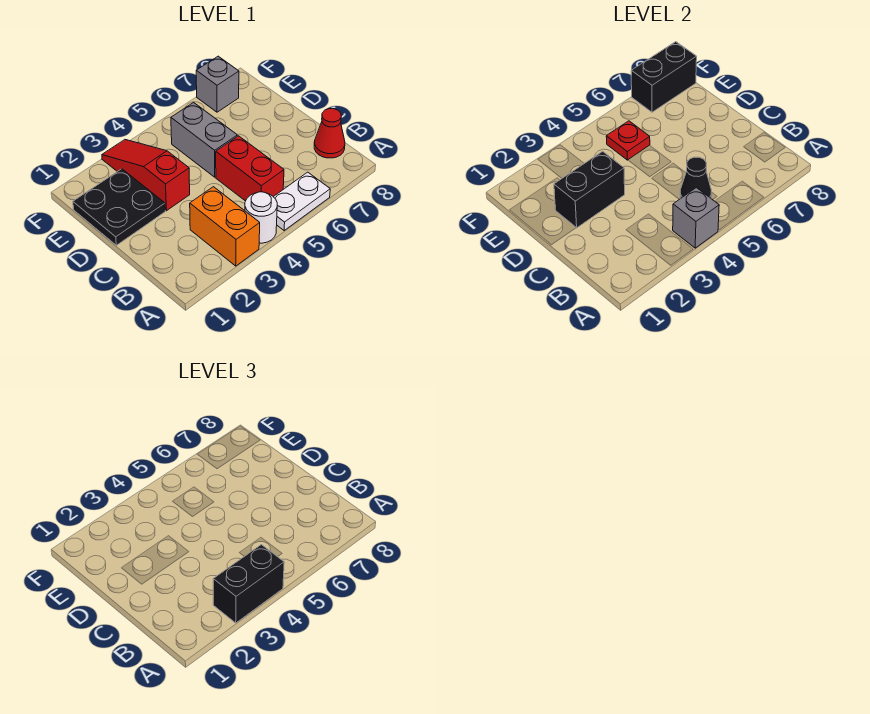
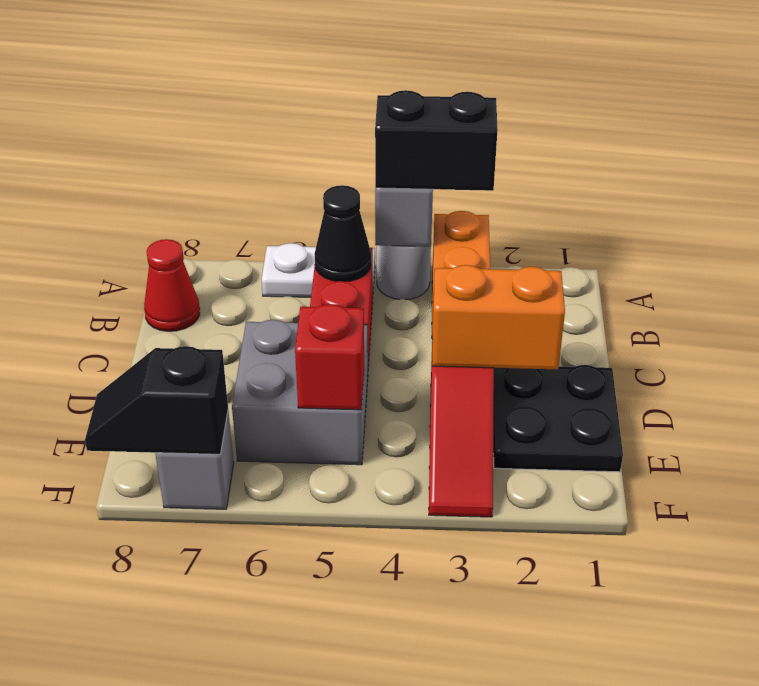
black 1x2 brick [554,151,625,228] -> orange 1x2 brick [432,265,565,369]
grey 1x2 brick [171,103,237,177] -> grey 2x2 brick [232,320,368,465]
red 1x1 plate [606,121,650,160] -> red 1x1 brick [295,304,364,410]
black 1x2 brick [631,42,697,112] -> black 1x2 slope [85,346,228,454]

